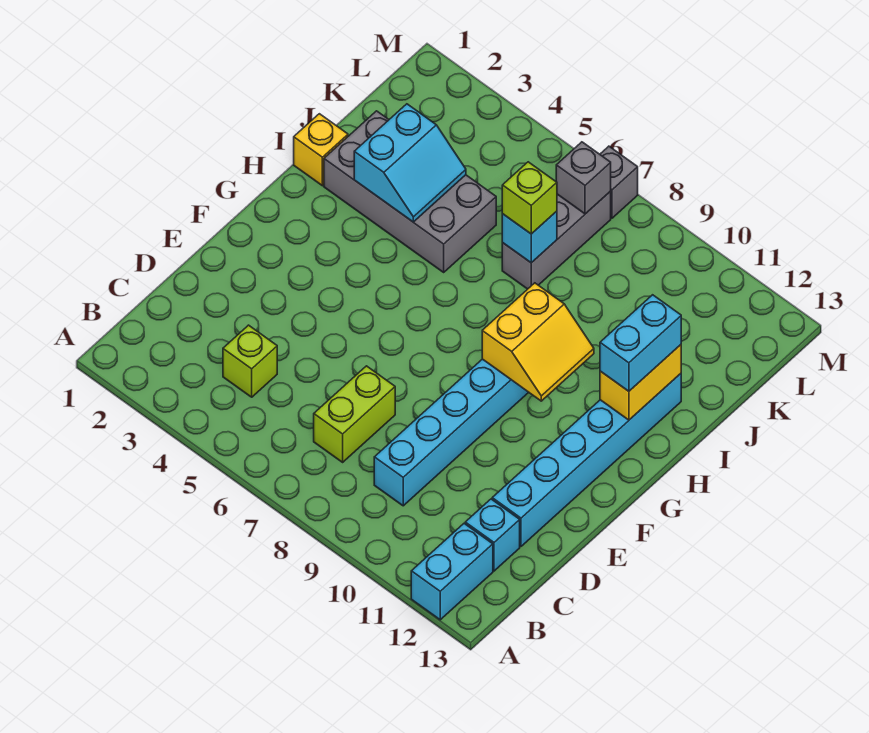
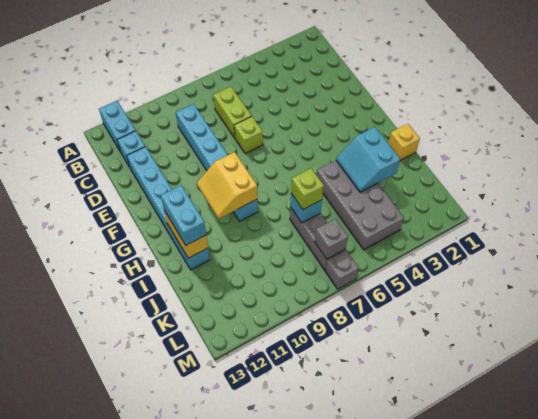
lime 1x1 brick [223,325,277,397] -> lime 1x1 brick moved to [234,117,263,154]
grey 2x4 brick [324,111,496,272] -> grey 2x4 brick turned to [317,160,404,250]

